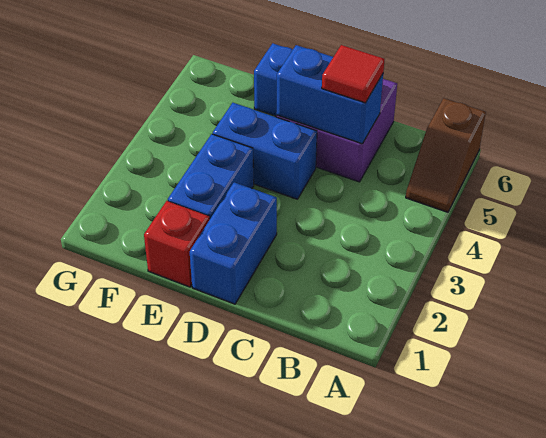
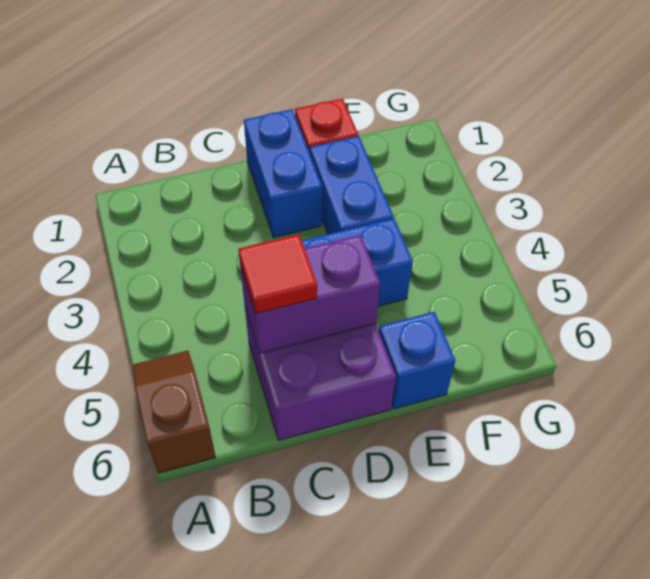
blue 1x2 brick [276,45,383,144] -> purple 1x2 brick [240,235,380,353]

